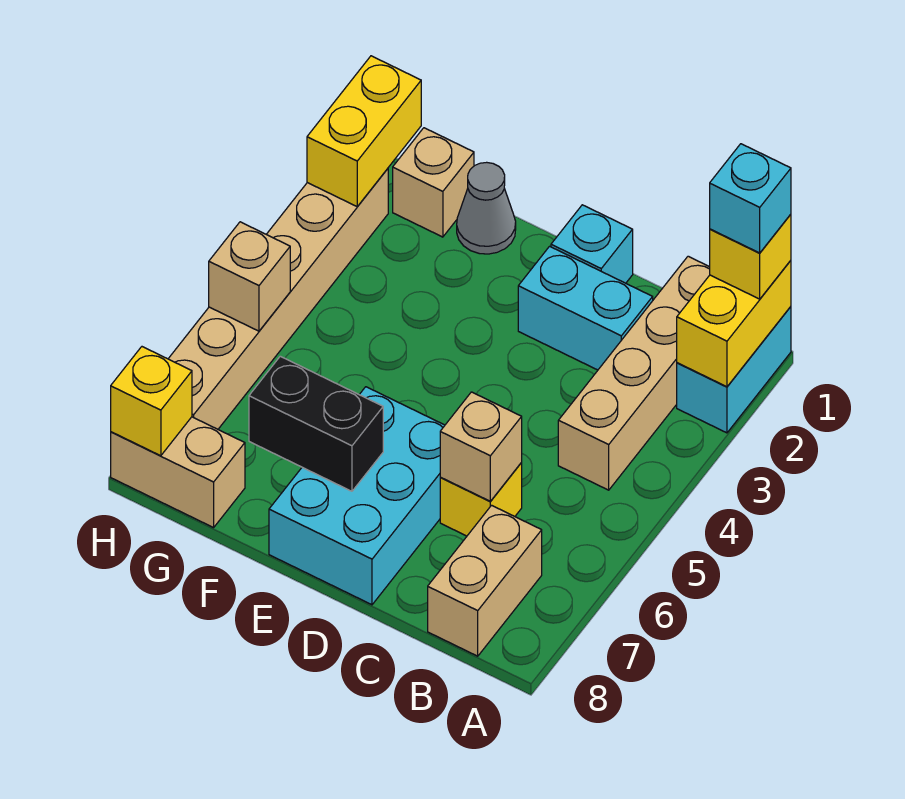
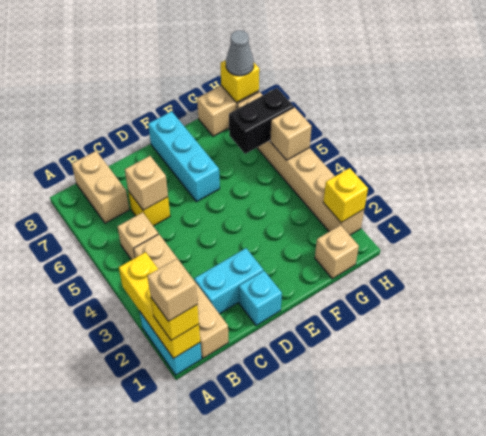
yellow 1x2 brick [677,261,791,387] -> yellow 1x3 brick [119,252,200,359]
cyan 1x1 brick [710,144,791,253] -> tan 1x1 brick [147,259,197,321]
none -> tan 1x1 brick [118,212,158,260]
cyan 2x3 brick [269,387,445,605] -> cyan 1x3 brick [148,111,220,202]
black 1x2 brick [249,356,383,491] -> black 1x2 brick moved to [229,88,294,154]
grey 1x1 cone [457,162,516,254] -> grey 1x1 cone moved to [226,30,254,76]
yellow 1x2 brick [307,56,421,207] -> yellow 1x1 brick [323,168,368,223]

